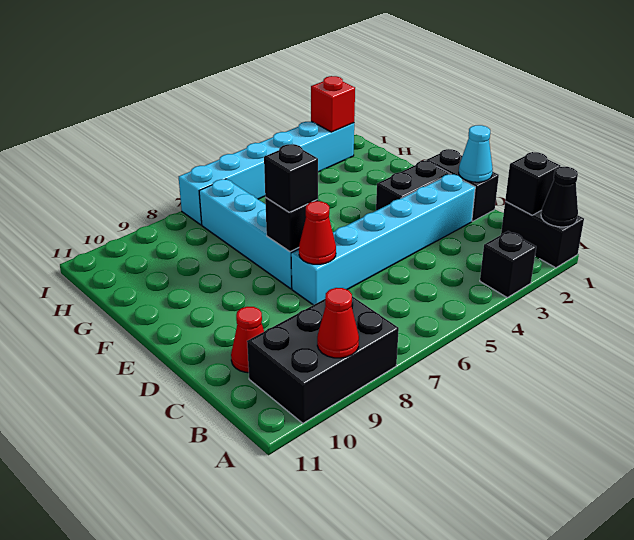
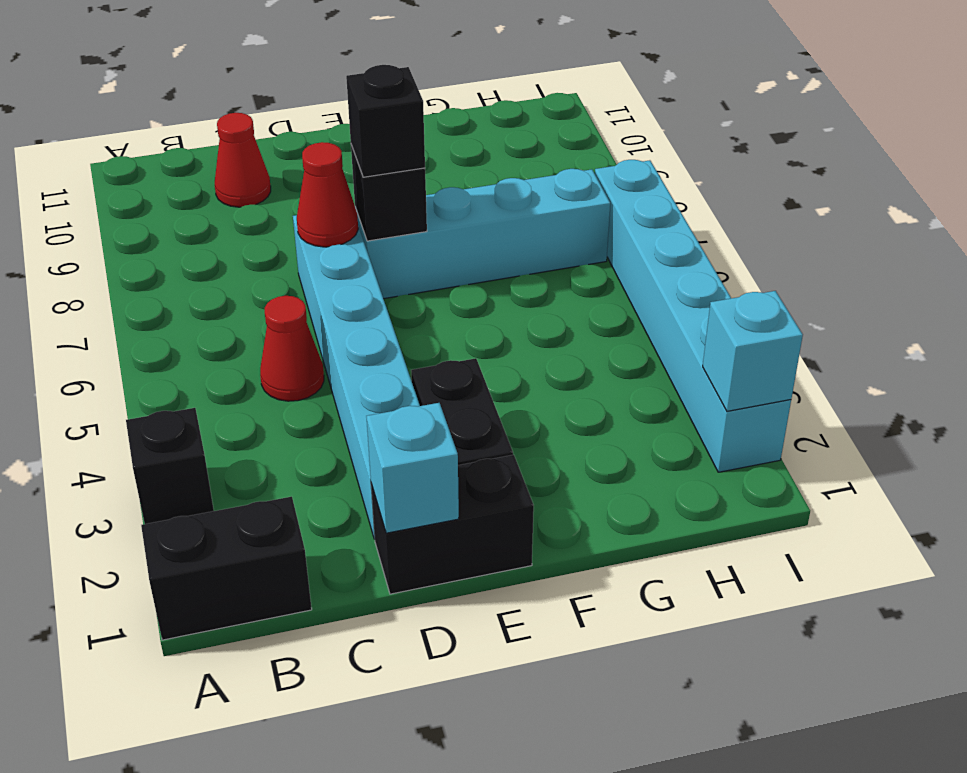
black 1x1 cone [541,167,578,227] -> none
black 2x3 brick [247,296,399,423] -> none
red 1x1 cone [317,288,359,358] -> red 1x1 cone moved to [260,296,324,401]
black 1x1 brick [505,152,560,215] -> none
cyan 1x1 cone [459,125,493,182] -> cyan 1x1 brick [366,403,459,533]
red 1x1 brick [311,76,355,132] -> cyan 1x1 brick [703,291,803,411]

